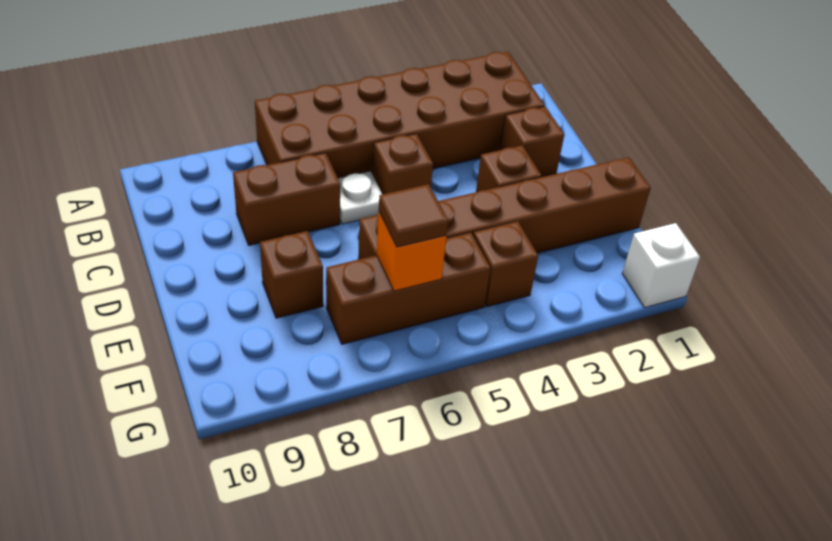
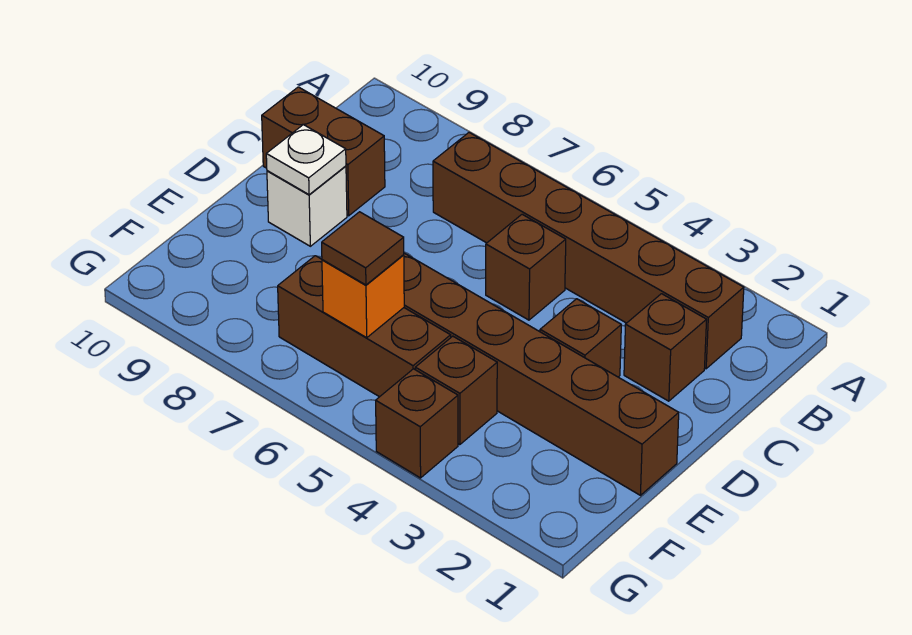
brown 2x6 brick [255,52,545,178] -> brown 1x6 brick [433,133,744,369]
white 1x1 plate [338,171,382,224] -> white 1x1 plate moved to [266,125,346,195]
brown 1x2 brick [233,153,340,245] -> brown 1x2 brick moved to [262,87,385,216]
brown 1x1 brick [260,231,323,318] -> brown 1x1 brick moved to [376,369,458,478]
white 1x1 brick [622,223,700,308] -> white 1x1 brick moved to [267,166,347,246]

